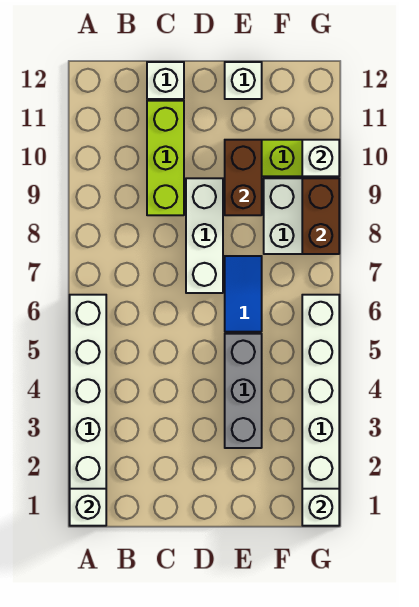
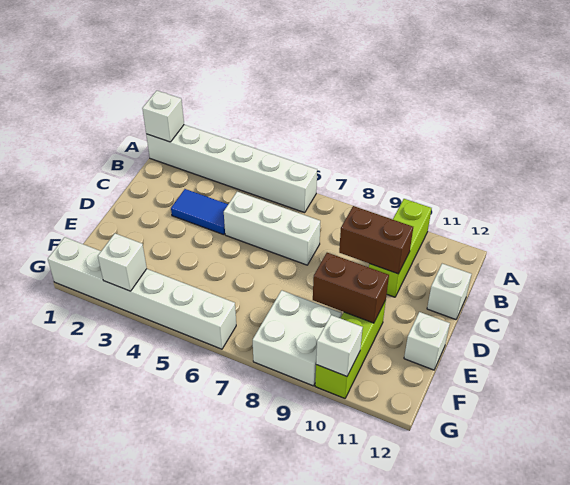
lime 1x3 brick [147,101,184,215] -> lime 1x3 brick turned to [369,199,432,297]
white 1x3 brick [186,178,223,293] -> white 1x3 brick moved to [224,191,320,265]
grey 1x3 brick [225,334,262,448] -> none
blue 1x2 tile [225,256,262,332] -> blue 1x2 tile moved to [171,189,228,235]
white 1x1 brick [302,489,339,526] -> white 1x1 brick moved to [98,233,147,291]
brown 1x2 brick [302,178,339,254] -> brown 1x2 brick moved to [339,206,413,274]

